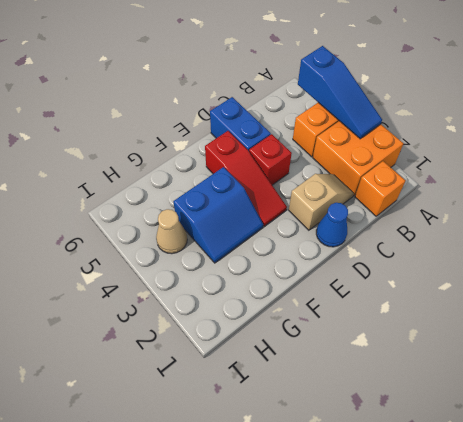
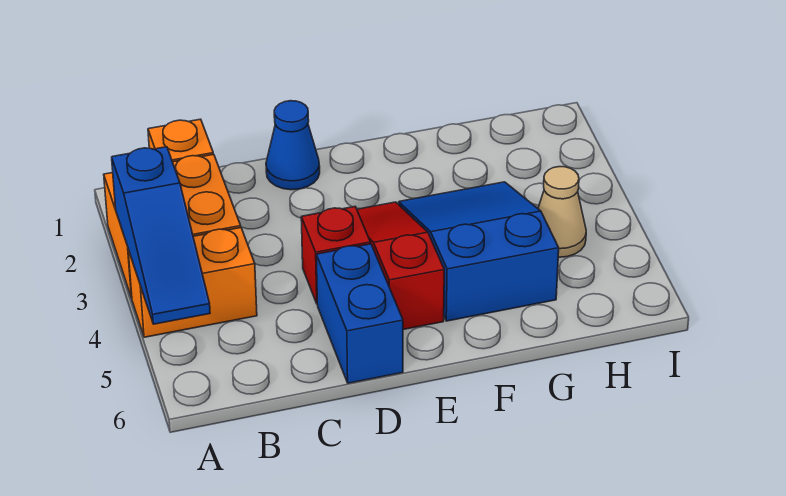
blue 1x3 slope [298,46,382,139] -> blue 1x3 slope turned to [112,147,210,324]
tan 1x2 slope [289,174,354,230] -> none
blue 2x2 slope [173,167,263,263] -> blue 2x3 slope [399,182,559,321]

